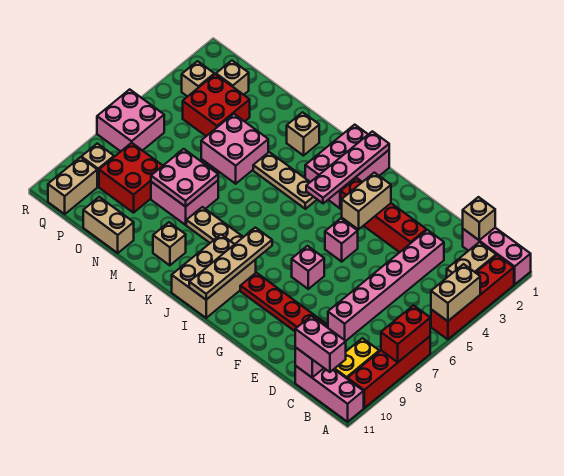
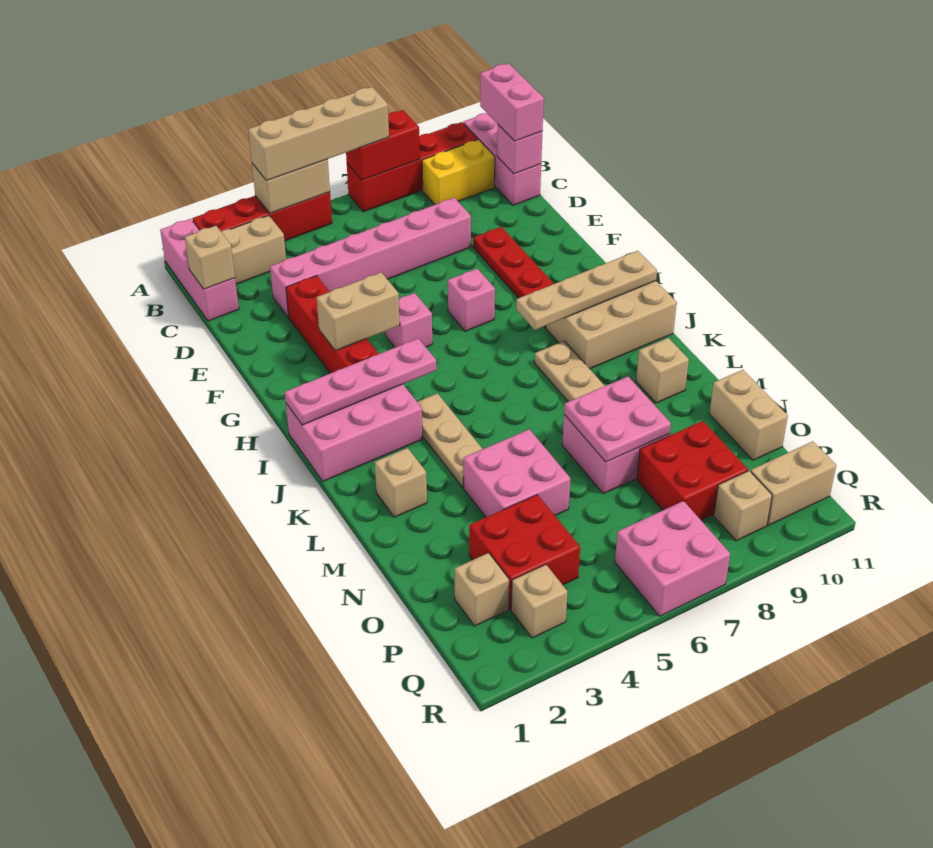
none -> tan 1x4 brick [248,87,389,181]

